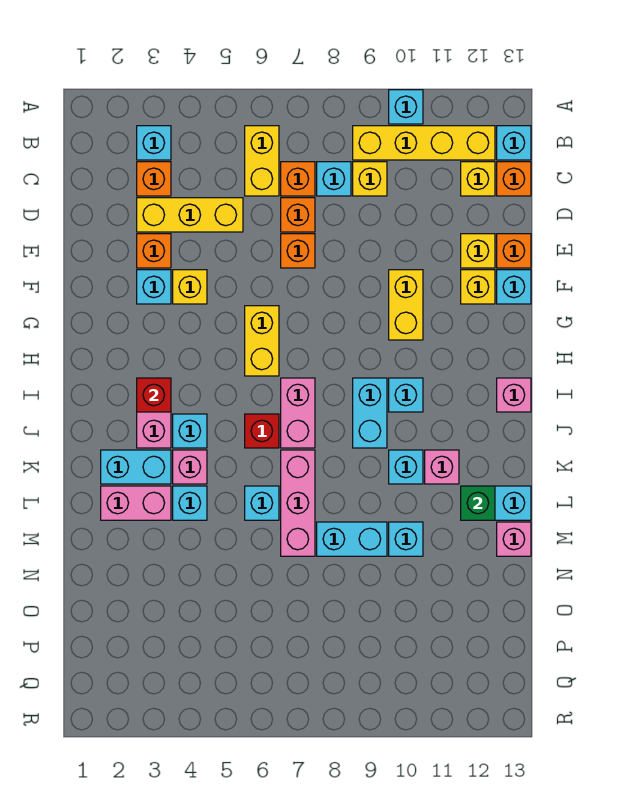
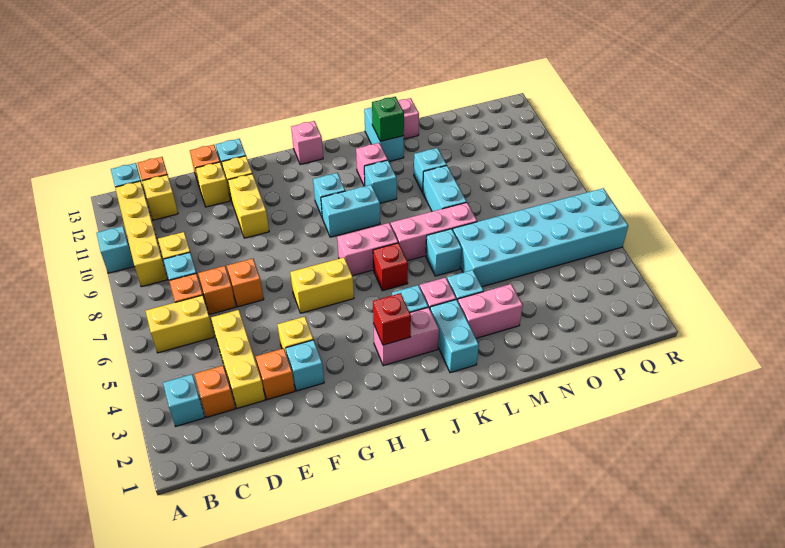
yellow 1x2 brick [389,270,423,340] -> yellow 1x2 brick turned to [228,174,269,238]
pink 1x2 brick [101,486,171,520] -> pink 1x2 brick turned to [458,284,523,338]
none -> cyan 2x6 brick [453,188,628,287]

